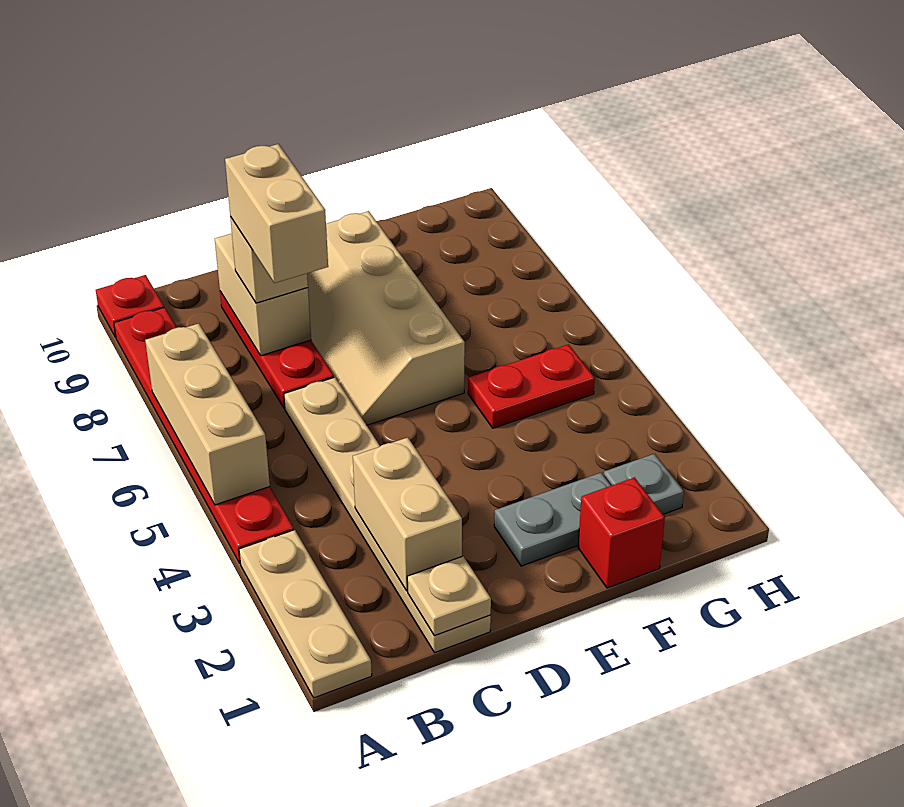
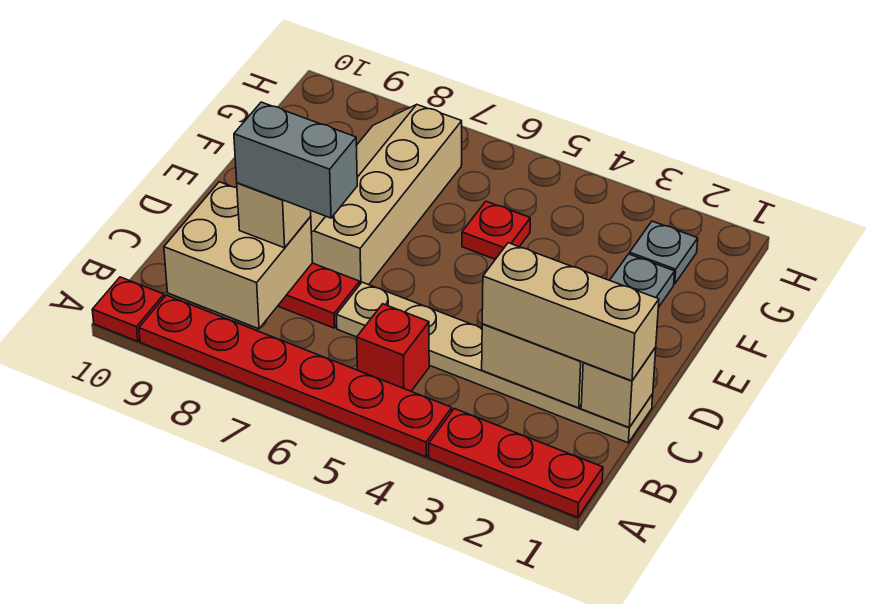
tan 1x3 plate [239,530,372,698] -> red 1x3 plate [429,409,603,518]
tan 1x3 brick [145,323,270,505] -> tan 1x3 brick moved to [482,243,659,381]
tan 1x1 plate [407,556,491,636] -> tan 1x1 brick [581,347,656,427]
tan 1x2 brick [225,144,328,283] -> grey 1x2 brick [234,102,357,218]
tan 1x2 brick [215,234,311,356] -> tan 2x2 brick [164,182,313,329]
tan 2x4 slope [307,211,465,425] -> tan 2x4 slope turned to [311,105,462,285]
red 1x1 brick [578,478,665,588] -> red 1x1 brick moved to [357,304,429,391]
red 1x2 plate [468,344,595,428] -> red 1x1 plate [462,201,530,259]

